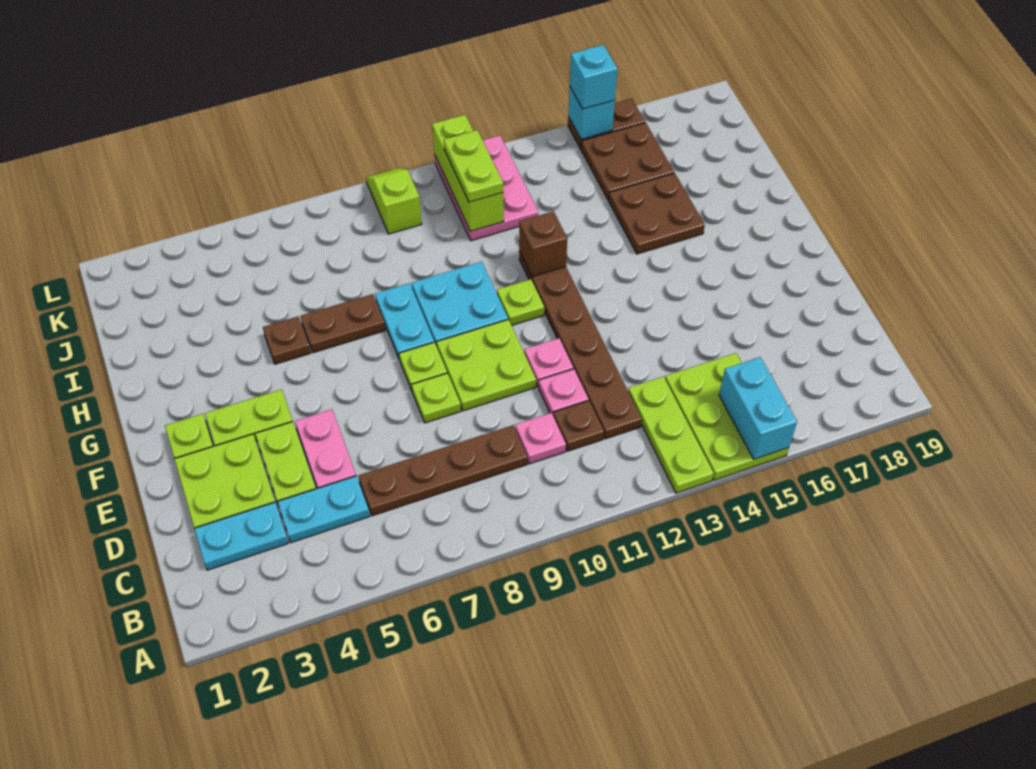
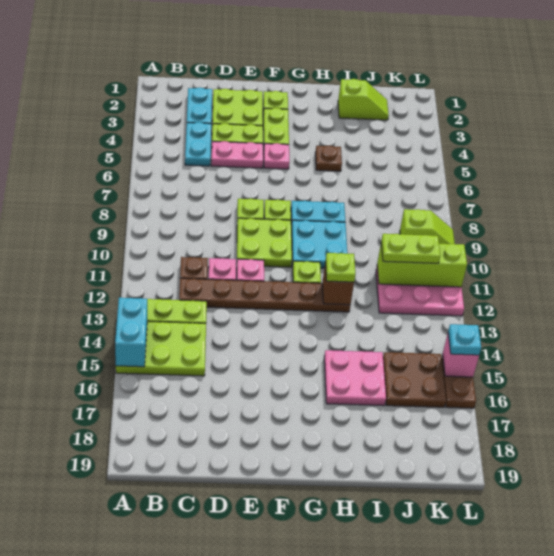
cyan 1x2 brick [719,357,797,459] -> cyan 1x2 brick turned to [115,298,147,367]
brown 1x4 plate [358,425,527,516] -> none
pink 1x1 plate [515,413,566,464] -> pink 1x1 plate moved to [264,143,290,169]
brown 1x2 plate [301,294,385,353] -> none
none -> lime 1x1 plate [326,253,355,282]
brown 2x2 plate [609,173,705,254] -> pink 2x2 plate [324,350,386,406]
none -> lime 1x2 slope [338,79,389,120]
cyan 1x1 brick [568,87,615,139] -> pink 1x1 brick [442,334,479,377]
cyan 1x1 brick [570,45,617,109] -> cyan 1x1 plate [448,324,481,355]

